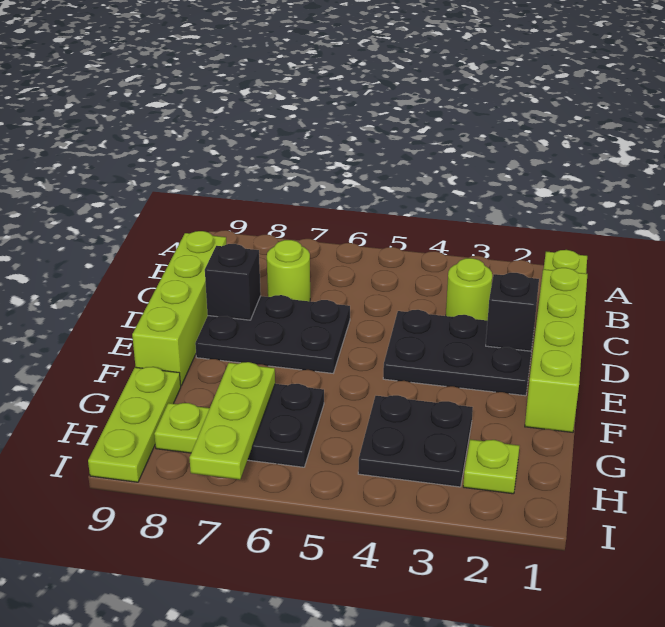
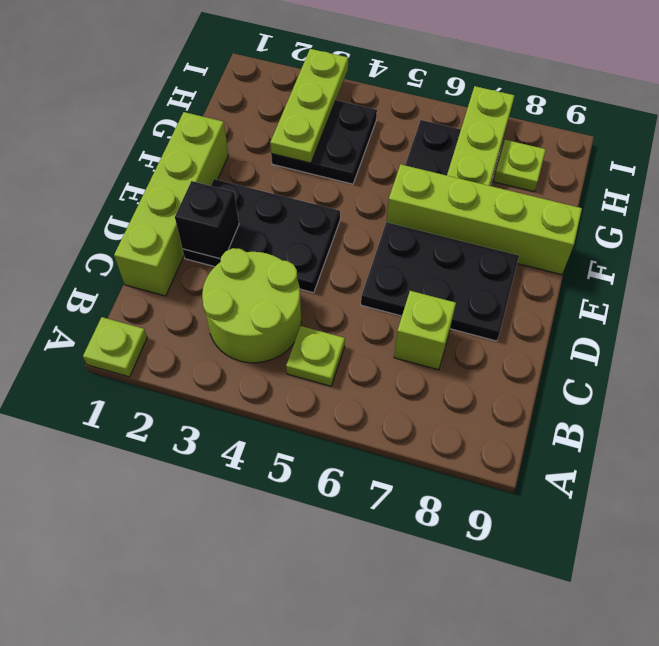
lime 1x1 round brick [446,258,492,321] -> lime 2x2 round brick [202,248,301,363]
lime 1x1 round brick [267,240,310,301] -> lime 1x1 brick [394,291,456,370]
lime 1x4 brick [132,231,226,385] -> lime 1x4 brick turned to [387,164,582,275]
black 1x1 brick [205,244,261,320] -> none
lime 1x3 plate [88,367,181,482] -> lime 1x3 plate moved to [270,49,348,163]
lime 1x1 plate [463,439,519,494] -> lime 1x1 plate moved to [286,326,345,386]

